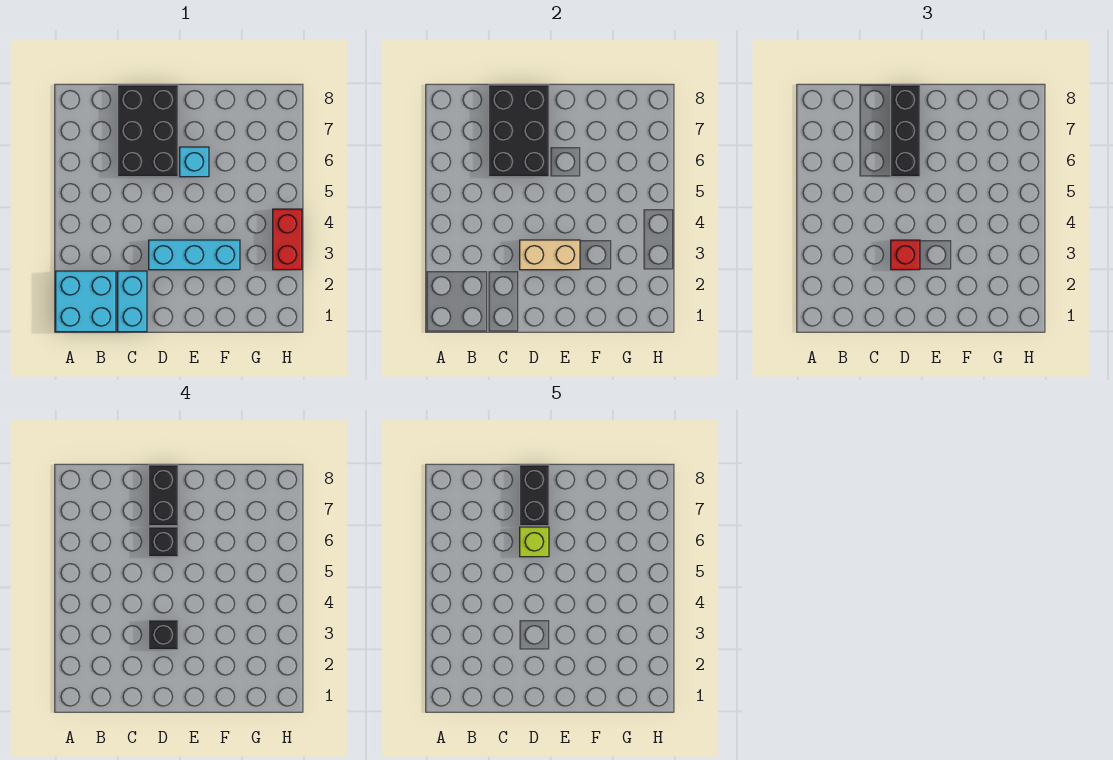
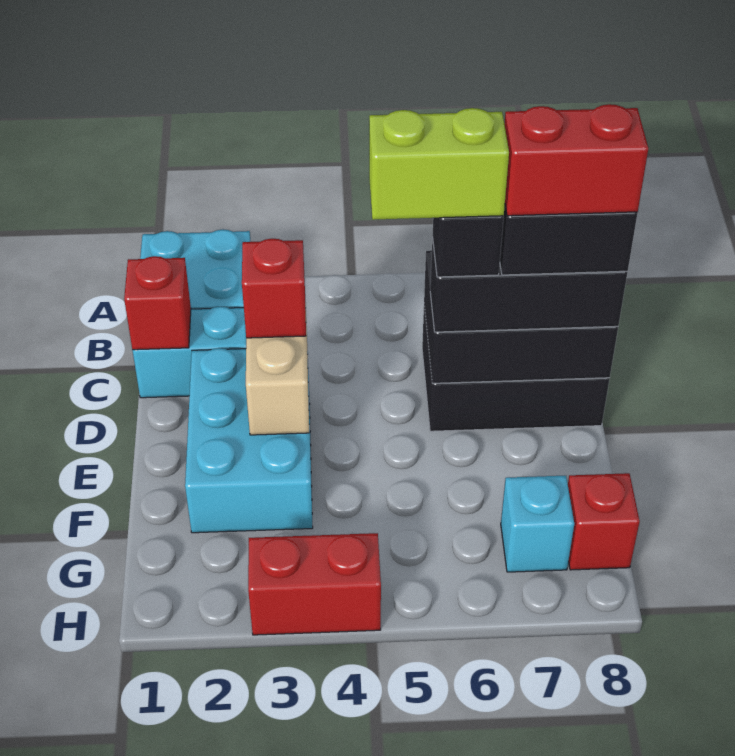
none -> red 1x1 brick [124,256,191,350]
cyan 1x3 brick [149,240,240,270] -> cyan 2x3 brick [185,348,313,533]
black 1x1 brick [149,620,178,650] -> none
lime 1x1 brick [520,527,549,557] -> lime 1x2 brick [369,108,509,220]
black 1x2 brick [520,465,549,526] -> red 1x2 brick [504,104,648,216]
cyan 1x1 brick [180,147,209,177] -> cyan 1x1 brick moved to [501,476,574,572]
none -> red 1x1 brick [568,473,640,570]

